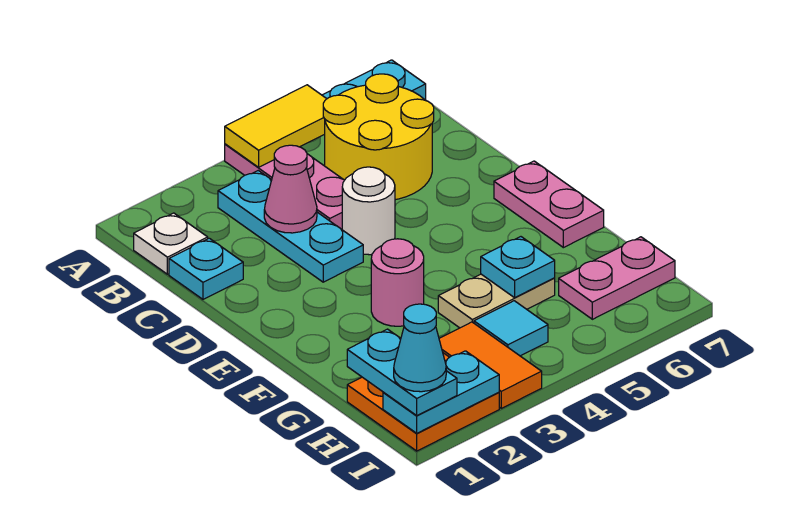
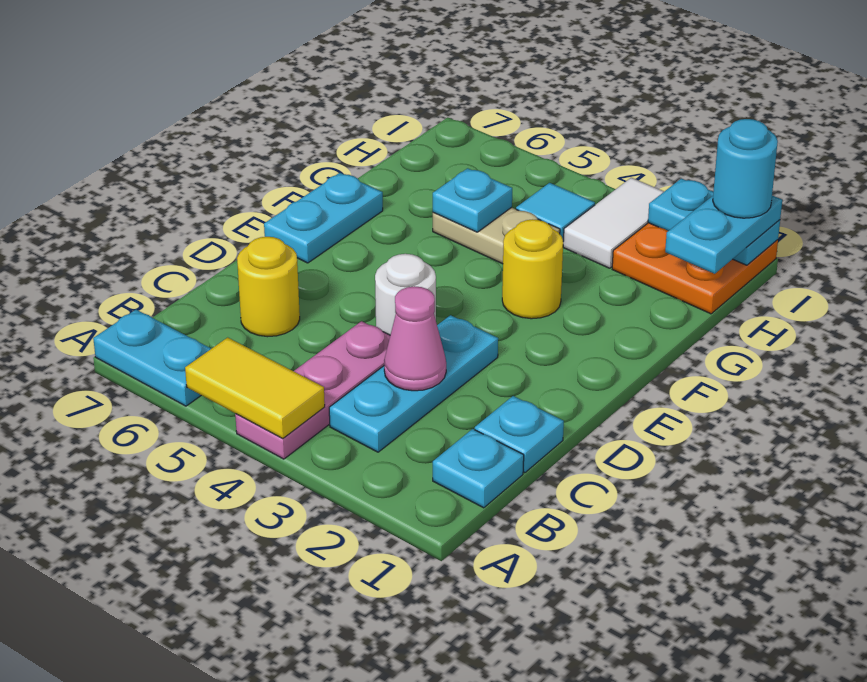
white 1x1 plate [134,213,208,274] -> cyan 1x1 plate [433,429,524,508]
yellow 2x2 round brick [323,74,434,200] -> yellow 1x1 round brick [237,237,300,337]
pink 1x2 plate [494,161,604,248] -> cyan 1x2 plate [264,173,383,263]
pink 1x1 round brick [371,239,424,326] -> yellow 1x1 round brick [502,219,563,319]
orange 1x2 tile [439,322,542,408] -> white 1x2 tile [563,178,664,268]
pink 1x2 plate [559,237,675,319] -> none
cyan 1x1 cone [394,304,446,392] -> cyan 1x1 round brick [713,119,778,218]

